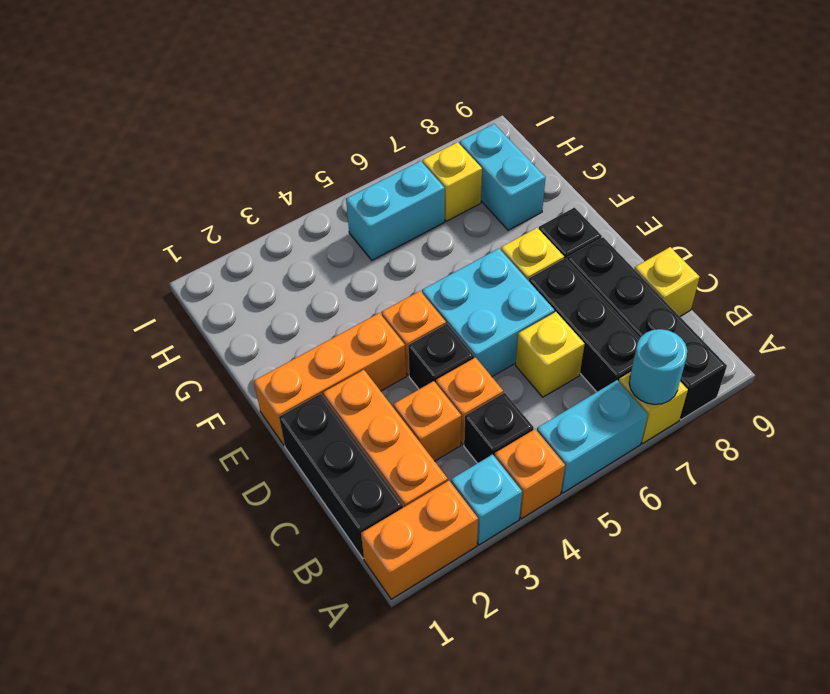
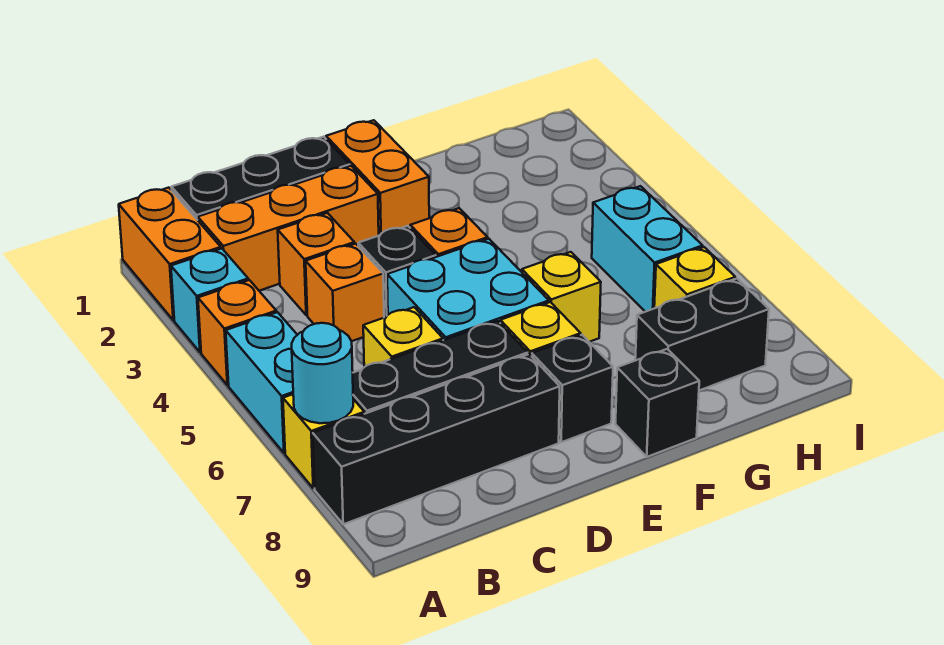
black 1x1 brick [464,393,534,463] -> black 1x1 brick moved to [616,349,699,457]
yellow 1x1 brick [634,247,700,316] -> yellow 1x1 brick moved to [522,252,601,342]
orange 1x3 brick [254,313,406,445] -> orange 1x2 brick [326,120,429,235]
cyan 1x2 brick [459,124,546,230] -> black 1x2 brick [635,279,769,390]

